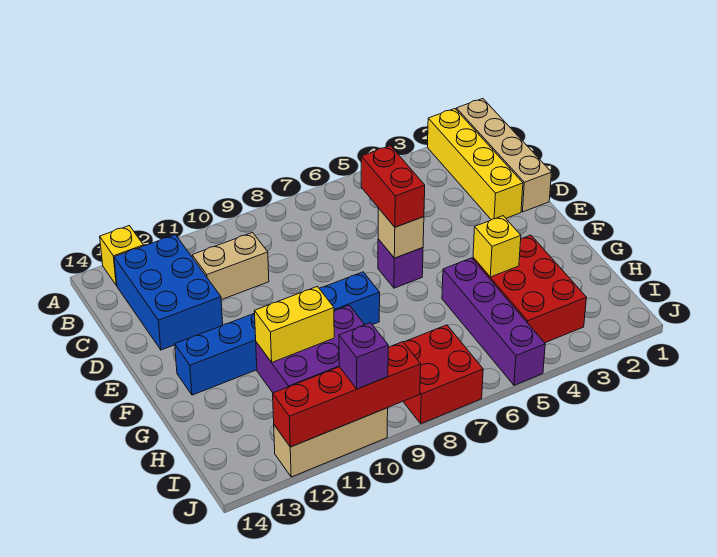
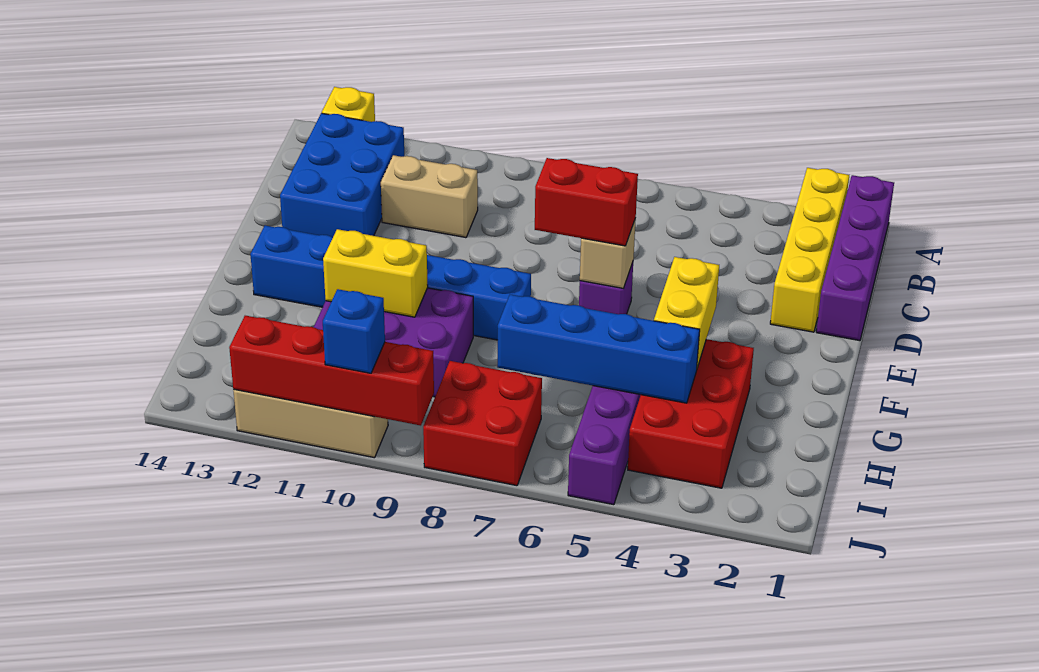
tan 1x4 brick [456,99,552,212] -> purple 1x4 brick [816,175,894,341]
red 1x2 brick [361,146,425,227] -> red 1x2 brick turned to [535,158,638,246]
yellow 1x1 brick [473,216,521,277] -> yellow 1x2 brick [654,257,719,368]
none -> blue 1x4 brick [497,295,700,403]
purple 1x1 brick [339,323,388,389] -> blue 1x1 brick [323,289,385,373]

